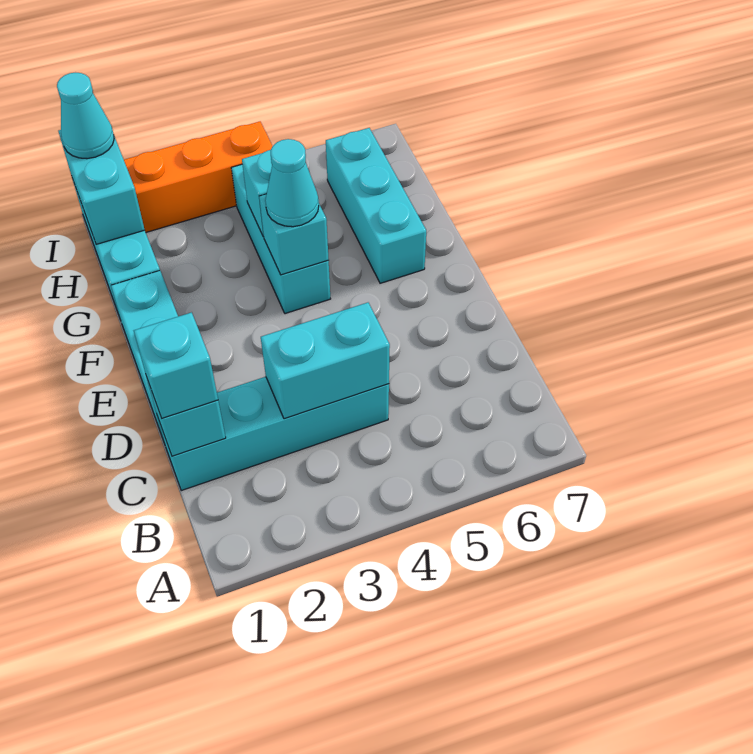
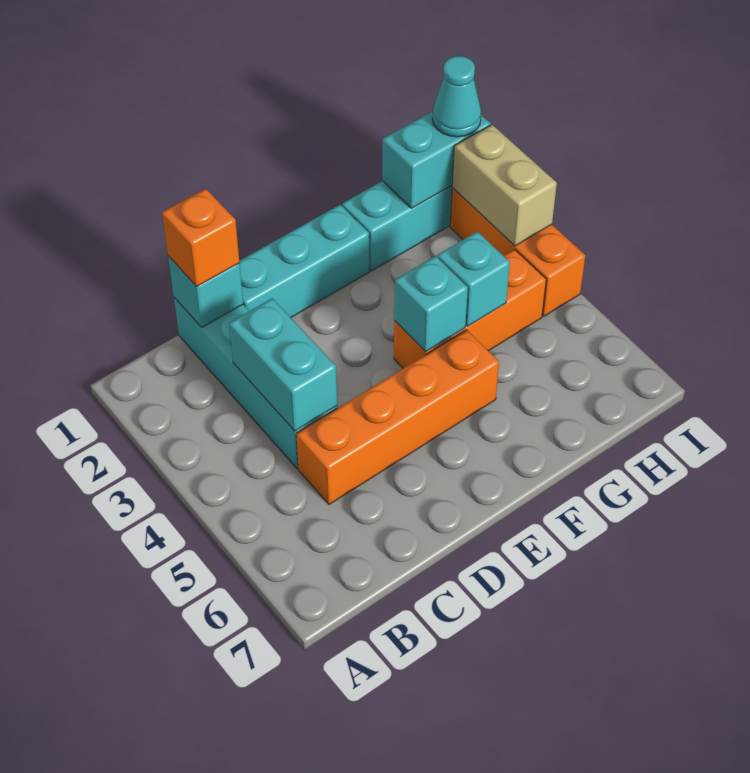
cyan 1x1 brick [134,312,218,418] -> orange 1x1 brick [162,189,239,287]
none -> orange 1x4 brick [296,330,499,504]
cyan 1x3 brick [232,164,330,314] -> orange 1x3 brick [394,249,546,368]
cyan 1x1 cone [265,139,319,227] -> none
cyan 1x3 brick [326,128,426,283] -> none
none -> tan 1x2 brick [452,125,557,246]

